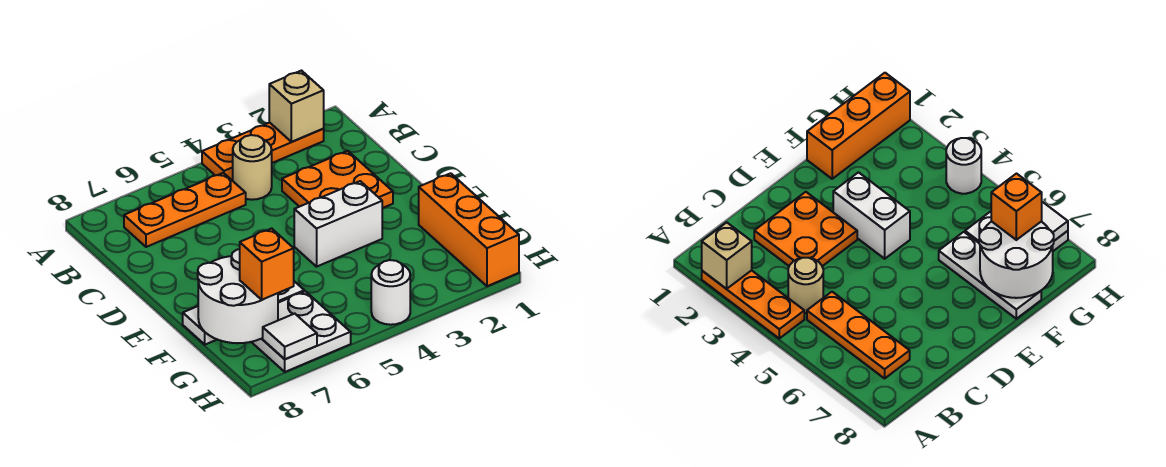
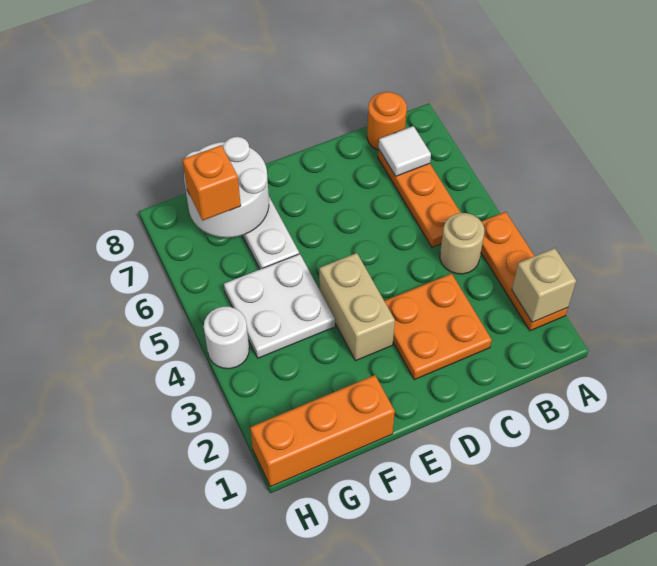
none -> orange 1x1 round brick [367,92,407,150]
white 1x2 brick [294,181,382,267] -> tan 1x2 brick [319,253,395,361]
white 2x2 plate [252,291,351,372] -> white 2x2 plate moved to [224,254,335,358]
white 1x1 tile [263,314,317,359] -> white 1x1 tile moved to [379,126,431,176]

